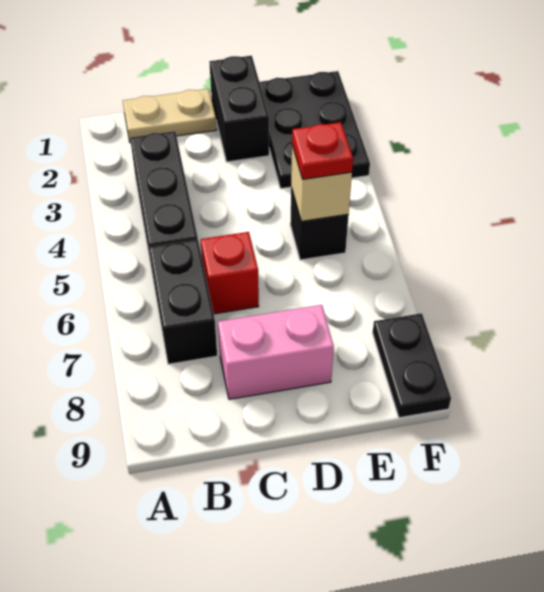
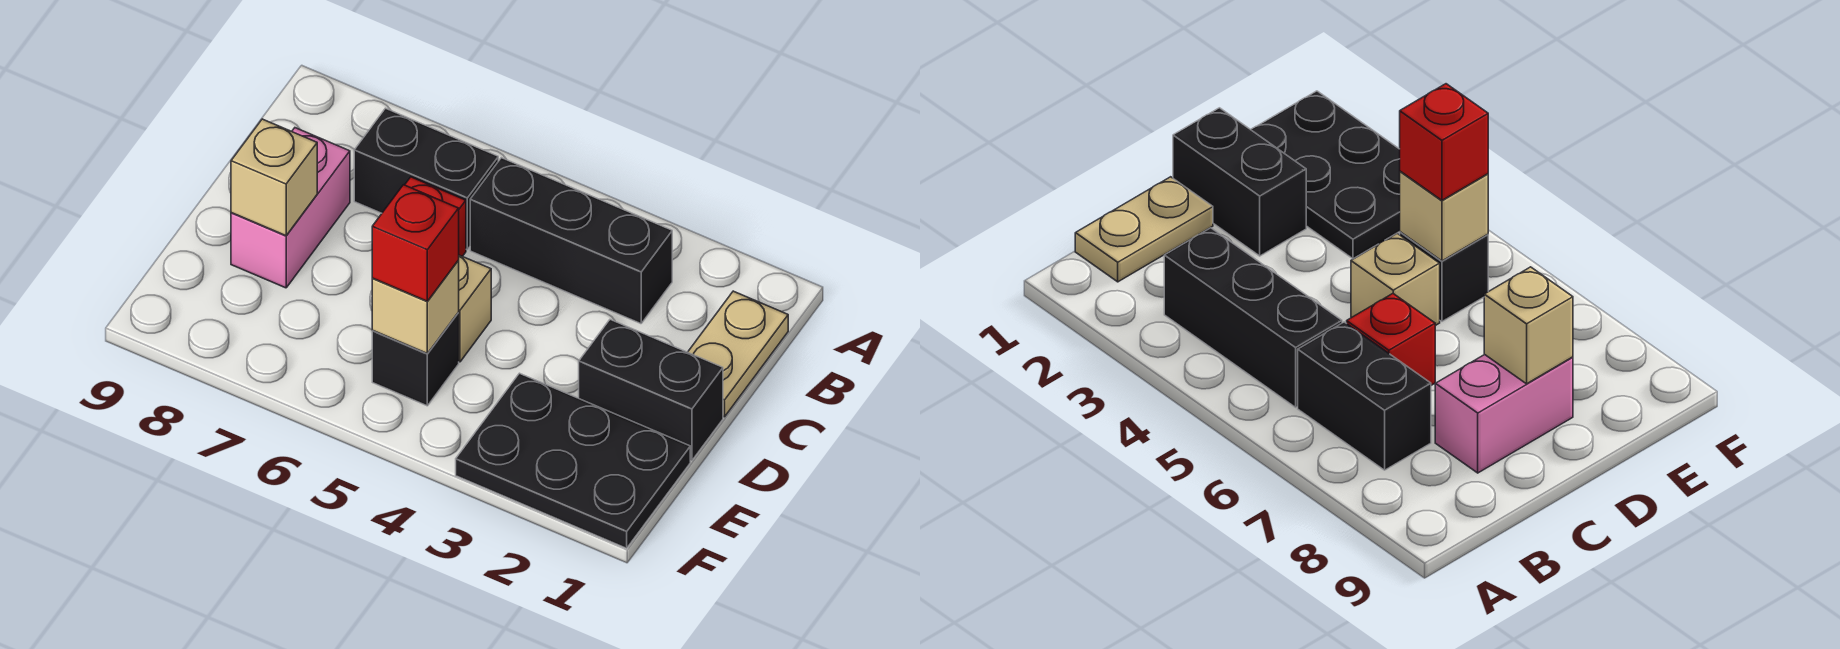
none -> tan 1x1 brick [458,255,491,362]
none -> tan 1x1 brick [231,119,317,236]
red 1x1 plate [292,122,353,179] -> red 1x1 brick [372,185,459,301]
black 1x2 plate [373,313,451,418] -> none

